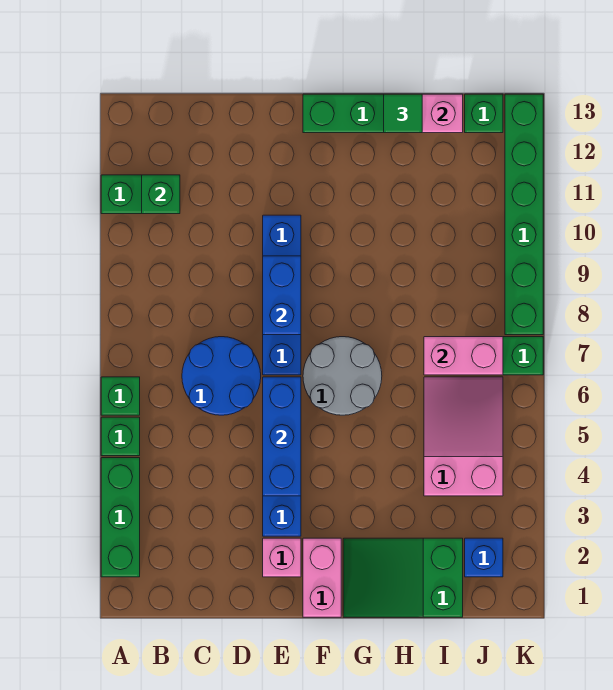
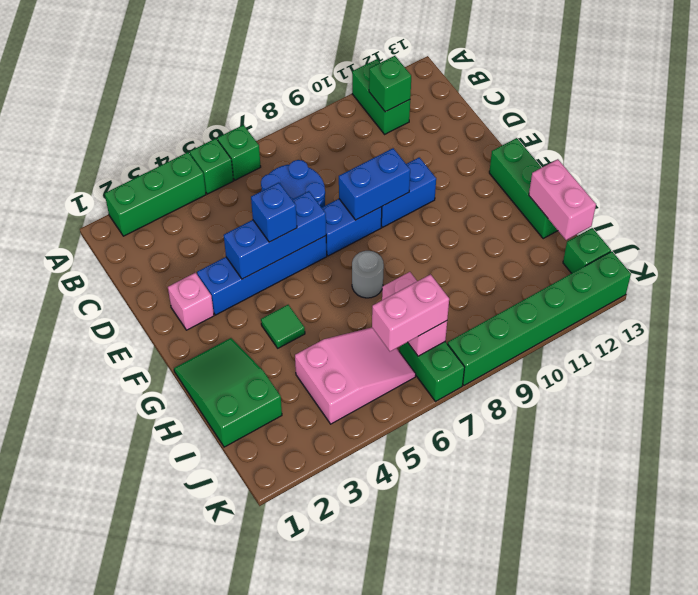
pink 1x2 brick [303,538,341,617] -> pink 1x2 brick moved to [372,274,449,351]
grey 2x2 round brick [303,337,382,415] -> grey 1x1 round brick [352,251,384,298]
green 1x1 tile [384,94,422,133] -> green 1x1 tile moved to [261,305,305,348]
blue 1x1 brick [465,538,503,577] -> blue 1x1 brick moved to [251,183,297,242]

